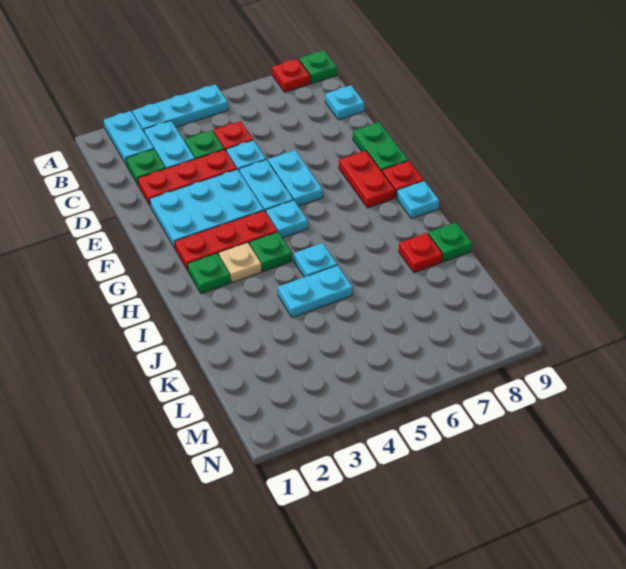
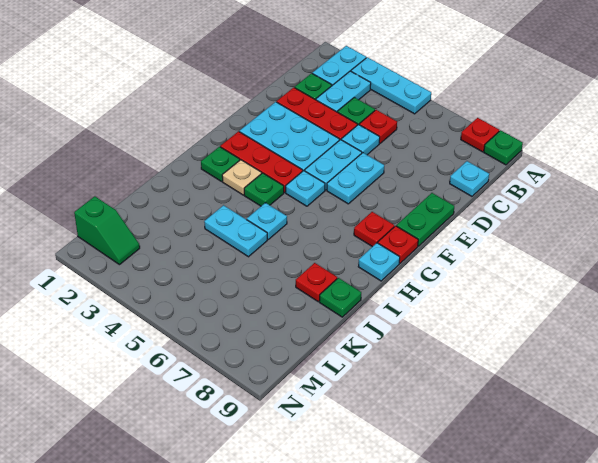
red 1x2 plate [339,151,395,208] -> red 1x1 plate [354,212,394,247]
none -> green 1x2 slope [74,196,140,265]

